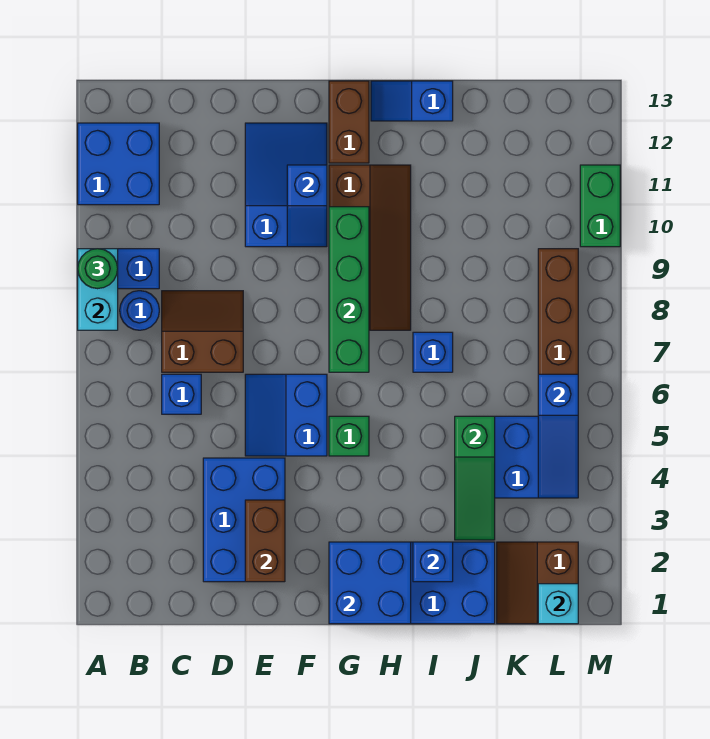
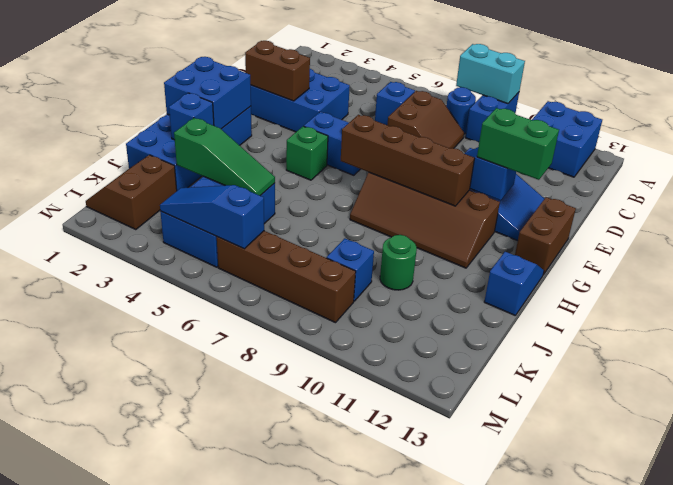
green 1x1 round brick [78,249,118,289] -> green 1x1 round brick moved to [380,235,417,290]
green 1x4 brick [329,207,369,372] -> brown 1x4 brick [341,115,475,206]
brown 1x2 brick [329,81,369,163] -> brown 1x2 brick turned to [515,197,576,275]
blue 1x1 brick [413,332,453,372] -> blue 1x1 brick moved to [327,238,374,301]
green 1x3 slope [455,416,495,540] -> green 1x3 slope turned to [174,118,275,196]
brown 2x2 slope [497,542,578,624] -> brown 2x2 slope turned to [86,155,177,230]
cyan 1x1 brick [538,584,578,624] -> none
green 1x2 brick [580,165,620,247] -> green 1x2 brick moved to [477,108,559,180]

